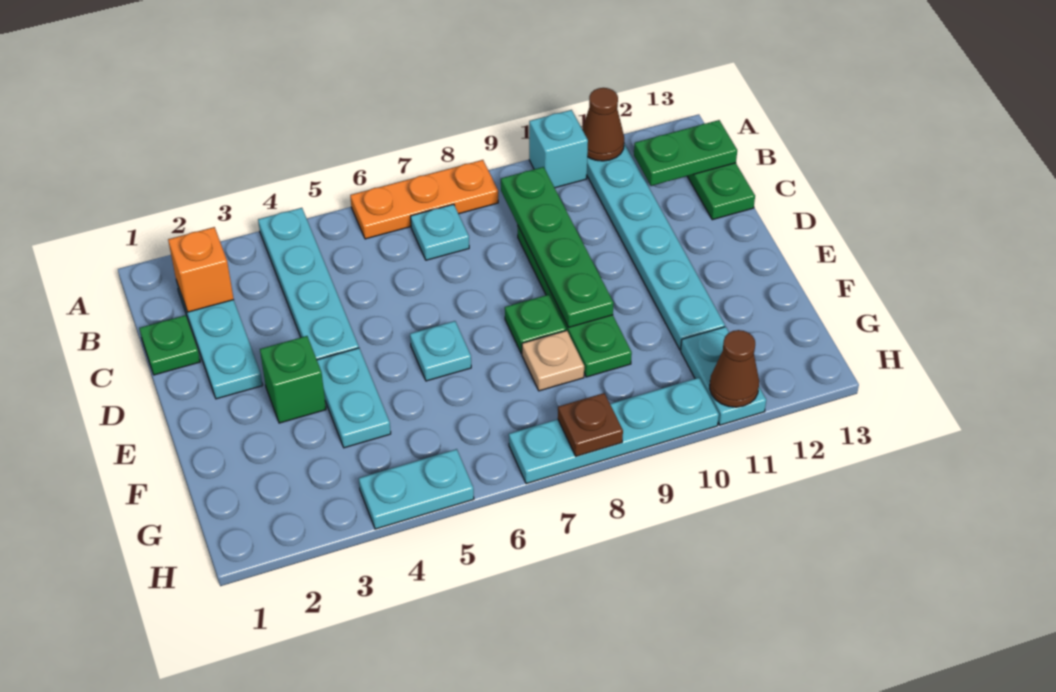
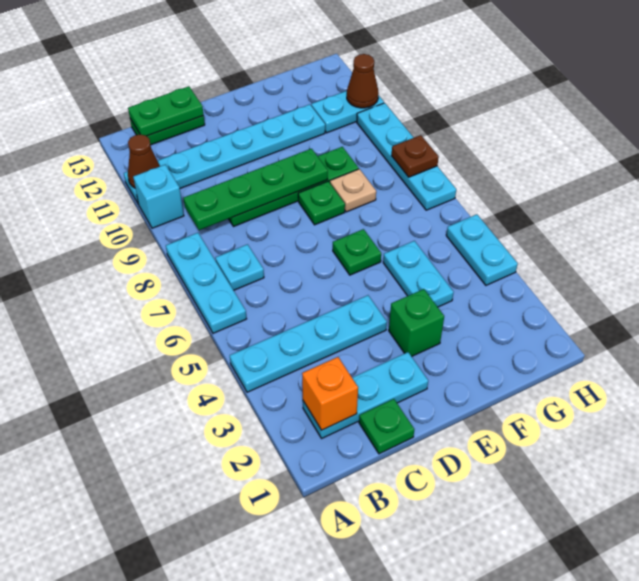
orange 1x3 plate [350,160,498,239] -> cyan 1x3 plate [166,233,247,333]
green 1x2 plate [634,120,737,186] -> green 1x2 plate turned to [128,86,203,136]
cyan 1x2 plate [317,348,391,448] -> cyan 1x2 plate turned to [383,241,454,307]
cyan 1x1 plate [410,321,471,381] -> green 1x1 plate [333,229,381,275]

